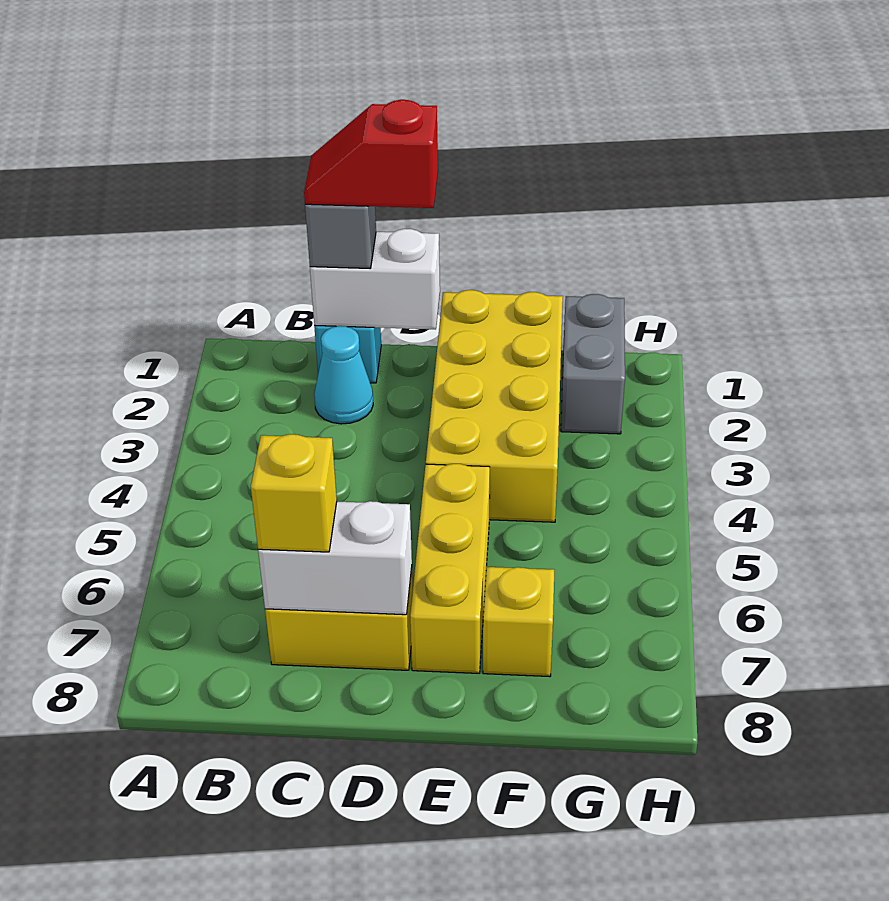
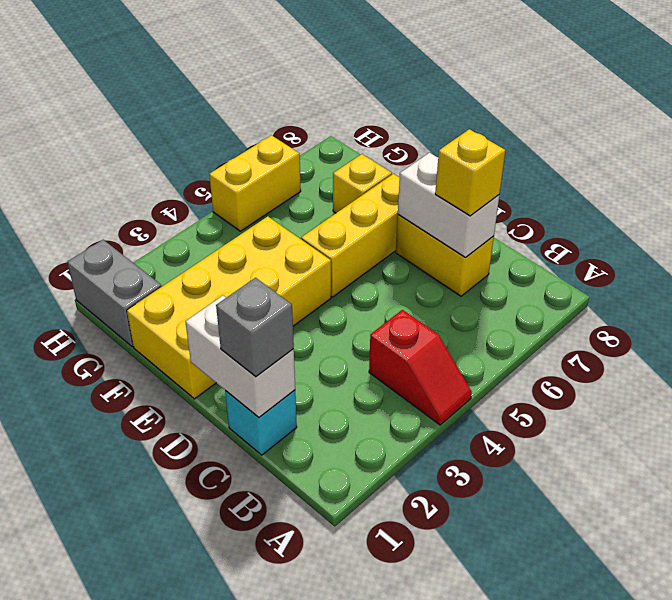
red 1x2 slope [304,100,438,208] -> red 1x2 slope moved to [369,310,472,425]
cyan 1x1 cone [314,326,373,424] -> none
grey 1x2 brick [561,294,625,434] -> grey 1x2 brick turned to [68,240,162,347]
none -> yellow 1x2 brick [209,135,301,231]

